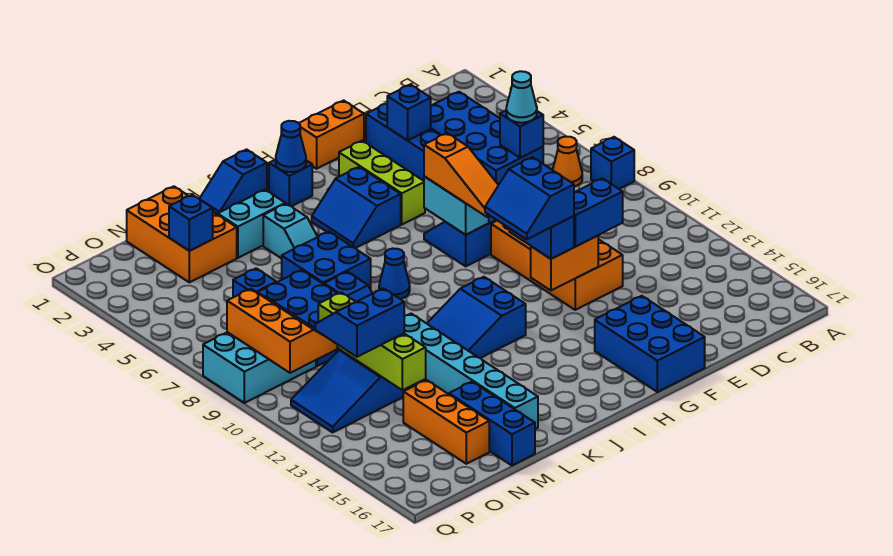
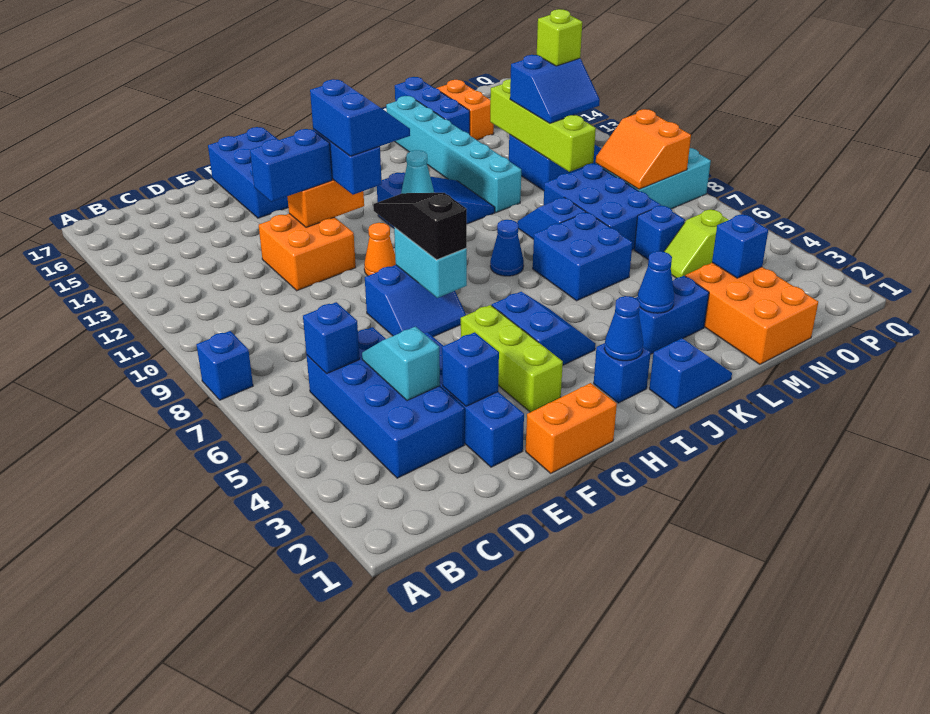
orange 1x1 cone [553,137,582,187] -> orange 1x1 cone moved to [364,223,396,276]
cyan 1x1 cone [506,71,537,123] -> cyan 1x1 cone moved to [401,150,434,193]
orange 2x4 brick [491,220,623,310] -> orange 2x2 brick [259,214,356,291]
orange 1x3 slope [424,133,498,217] -> black 1x3 slope [373,193,467,260]
cyan 1x2 brick [218,190,285,258] -> blue 1x2 brick [636,276,709,354]
none -> blue 1x1 cone [637,251,674,313]
cyan 1x2 slope [263,204,317,259] -> cyan 1x2 slope moved to [362,327,440,401]
none -> lime 1x2 slope [664,210,729,278]
orange 1x3 brick [403,380,489,464] -> orange 1x2 brick [437,80,494,140]
orange 2x3 slope [227,289,337,373] -> orange 2x2 slope [596,109,691,189]
none -> lime 1x1 brick [537,9,582,66]

